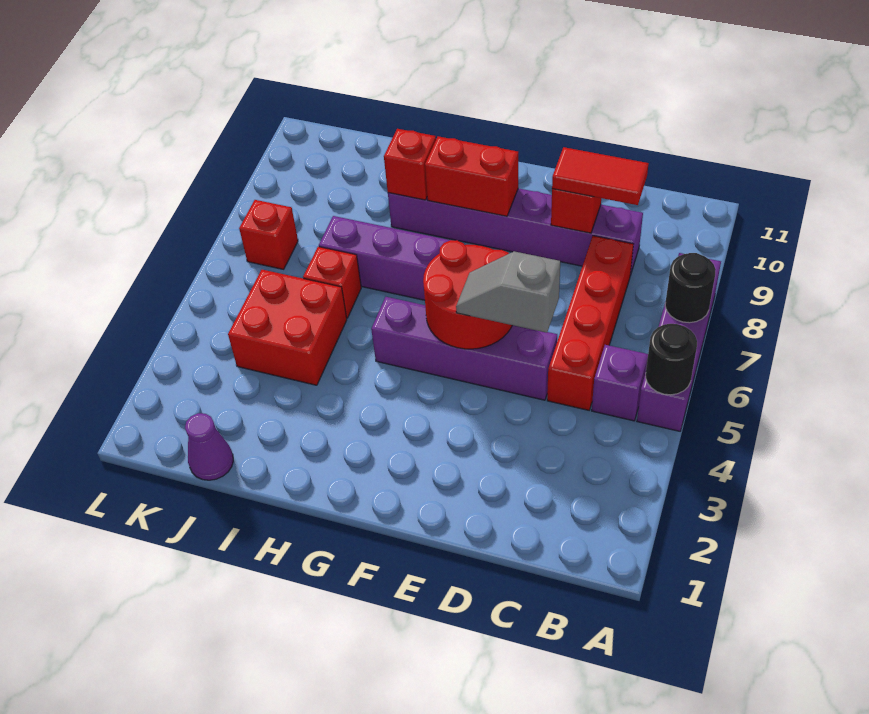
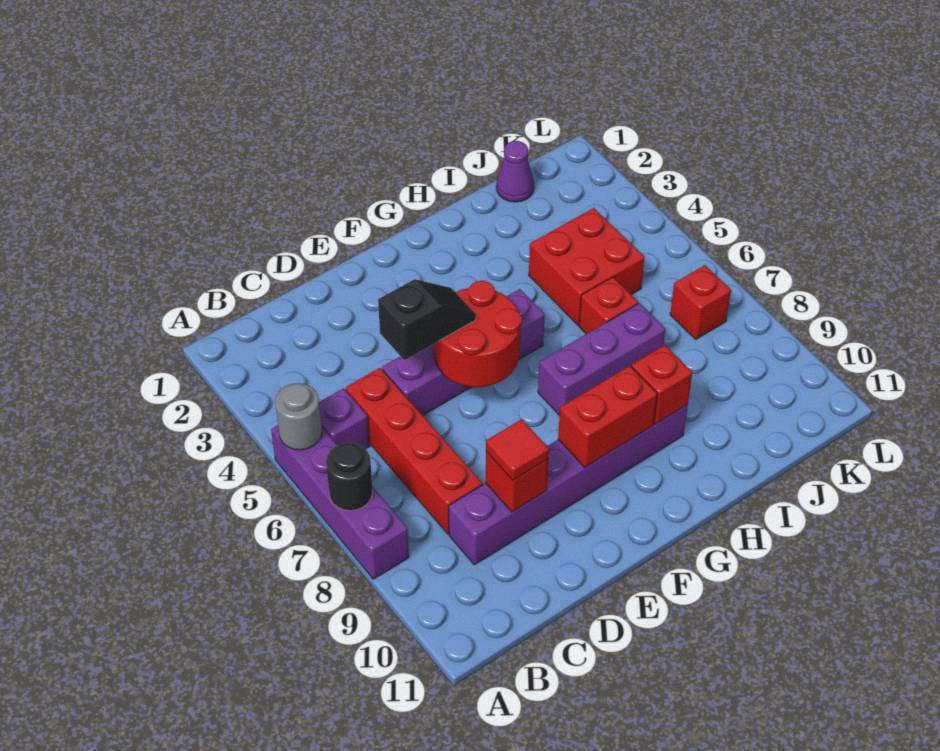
black 1x1 round brick [646,324,697,395] -> grey 1x1 round brick [275,383,322,450]
red 1x2 tile [552,147,649,205] -> red 1x1 tile [486,419,549,480]
grey 1x2 slope [456,251,560,333] -> black 1x2 slope [378,279,476,360]

